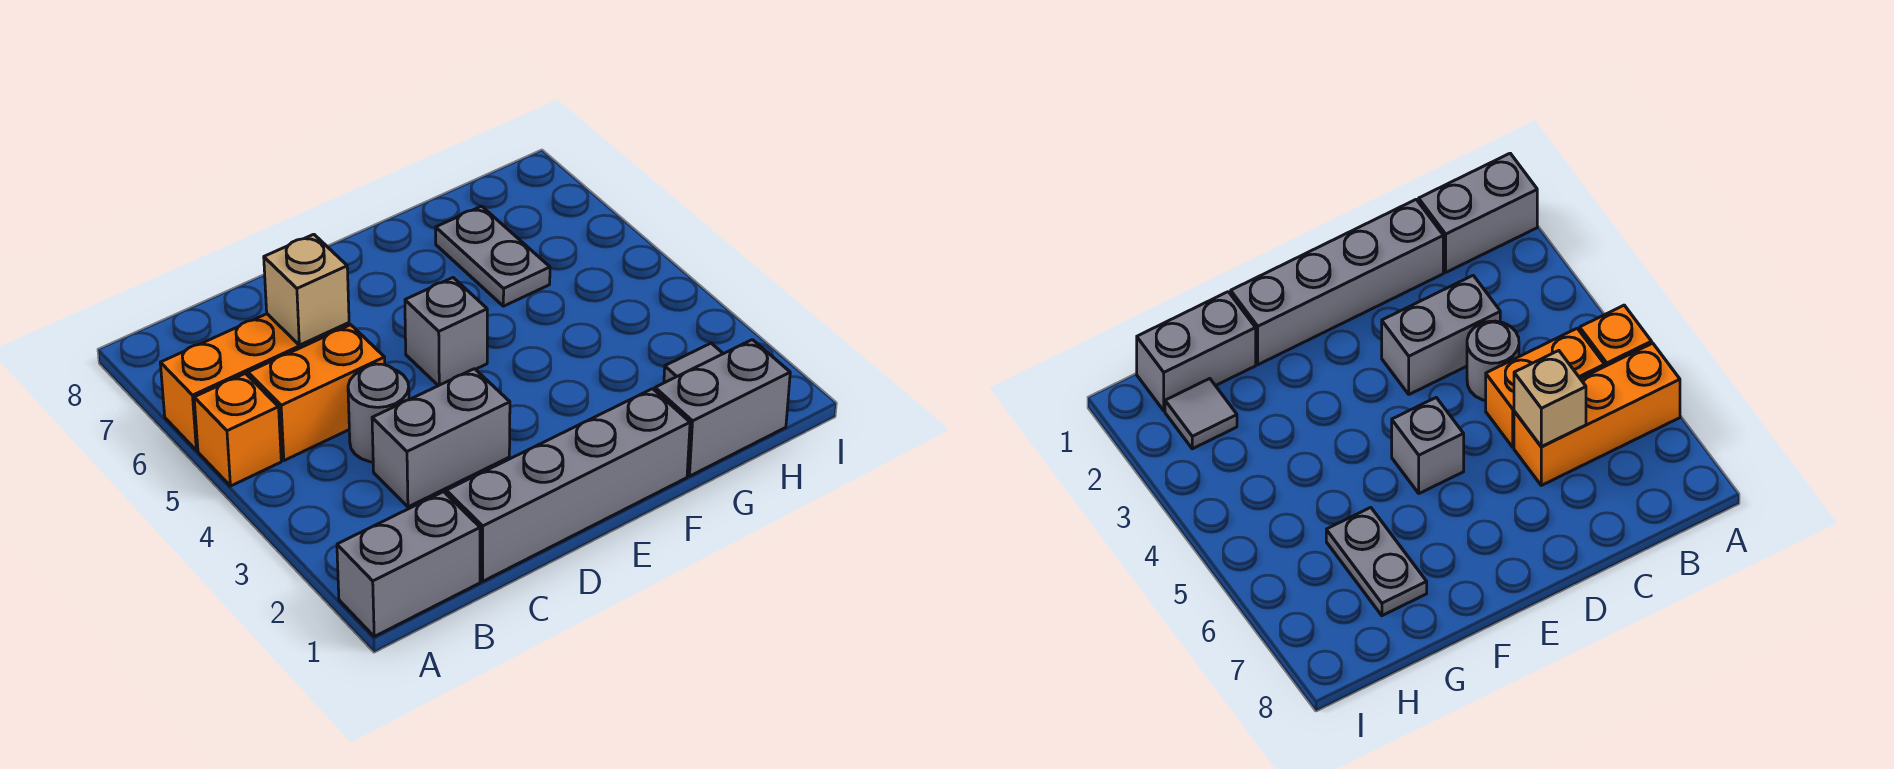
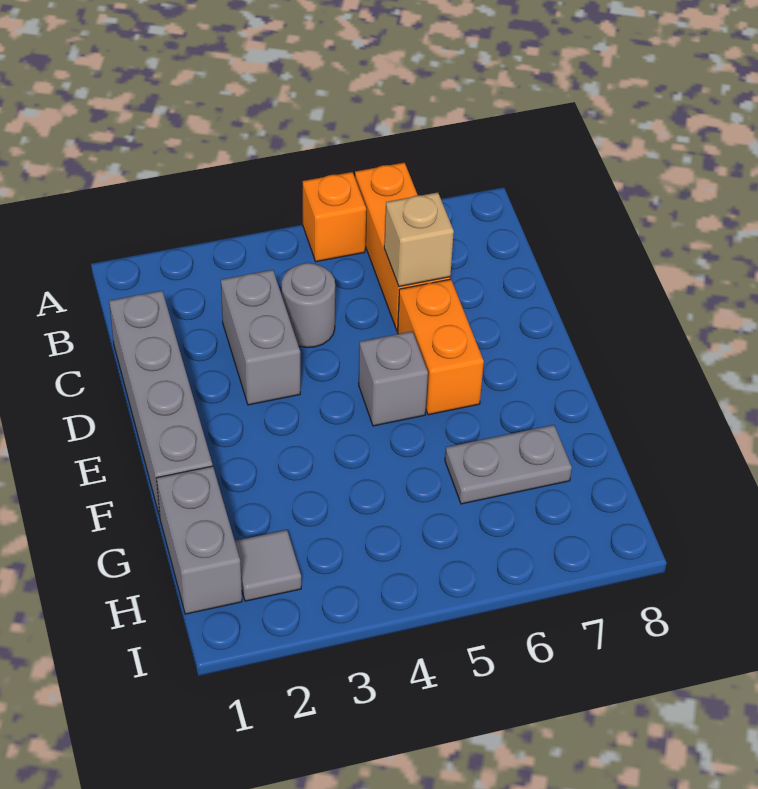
grey 1x2 brick [337,492,480,637] -> none
orange 1x2 brick [248,325,385,461] -> orange 1x2 brick moved to [398,279,484,415]

